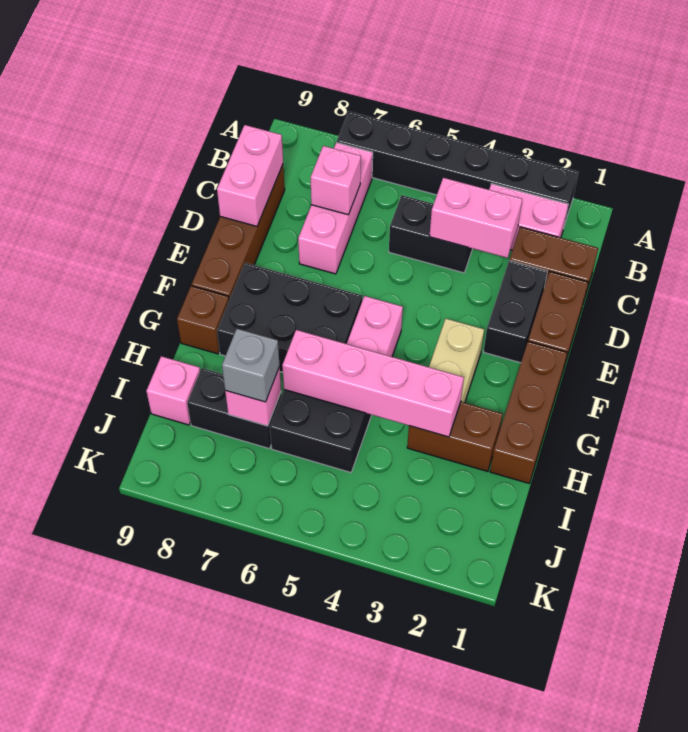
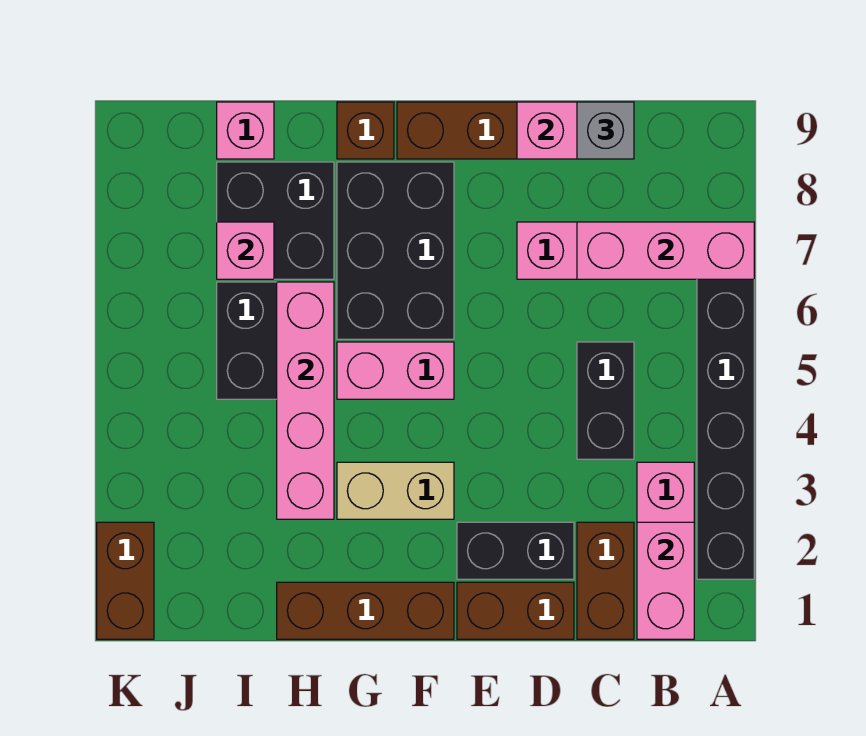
pink 1x2 brick [430,178,522,258] -> pink 1x2 brick moved to [637,522,694,639]
pink 1x1 brick [311,146,361,215] -> pink 1x3 brick [577,222,754,279]
brown 1x2 brick [407,402,503,471] -> brown 1x2 brick moved to [97,522,154,639]
black 1x2 brick [187,368,282,449] -> black 2x2 brick [217,162,334,279]
grey 1x1 brick [222,329,280,402] -> grey 1x1 brick moved to [577,102,634,159]

